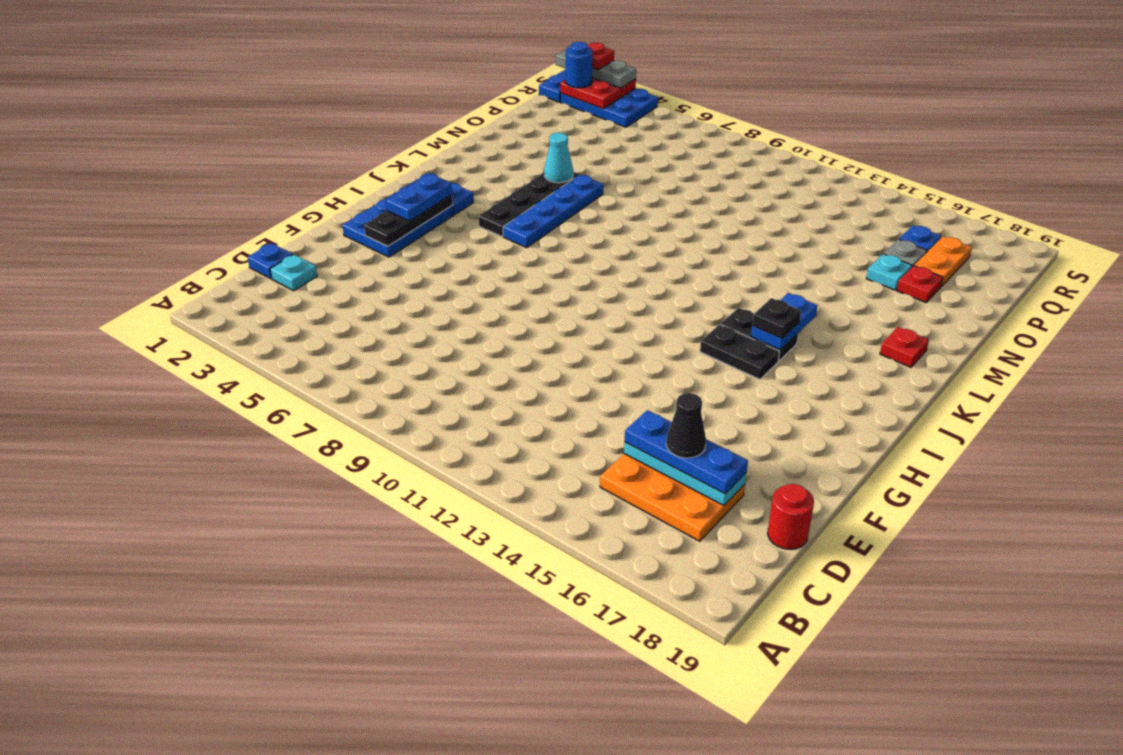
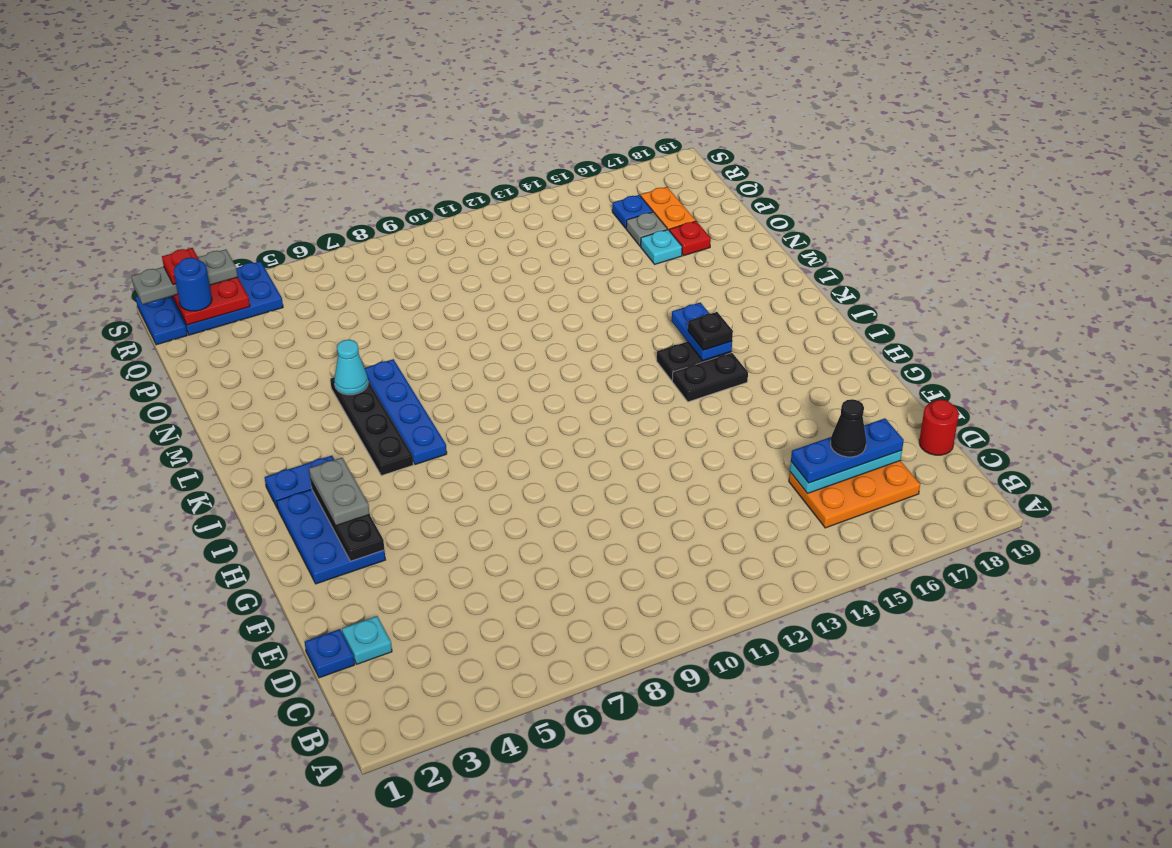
blue 1x2 plate [386,174,452,221] -> grey 1x2 plate [309,458,370,526]
red 1x1 plate [880,327,929,367] -> none

